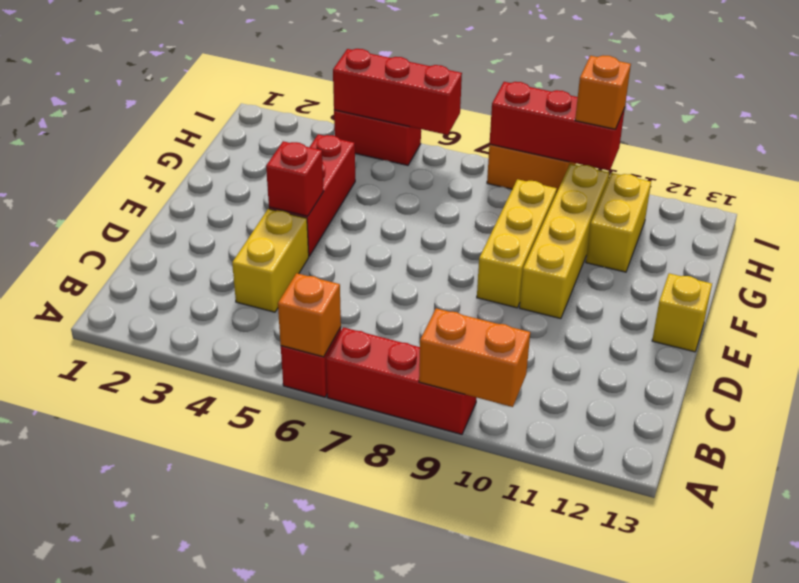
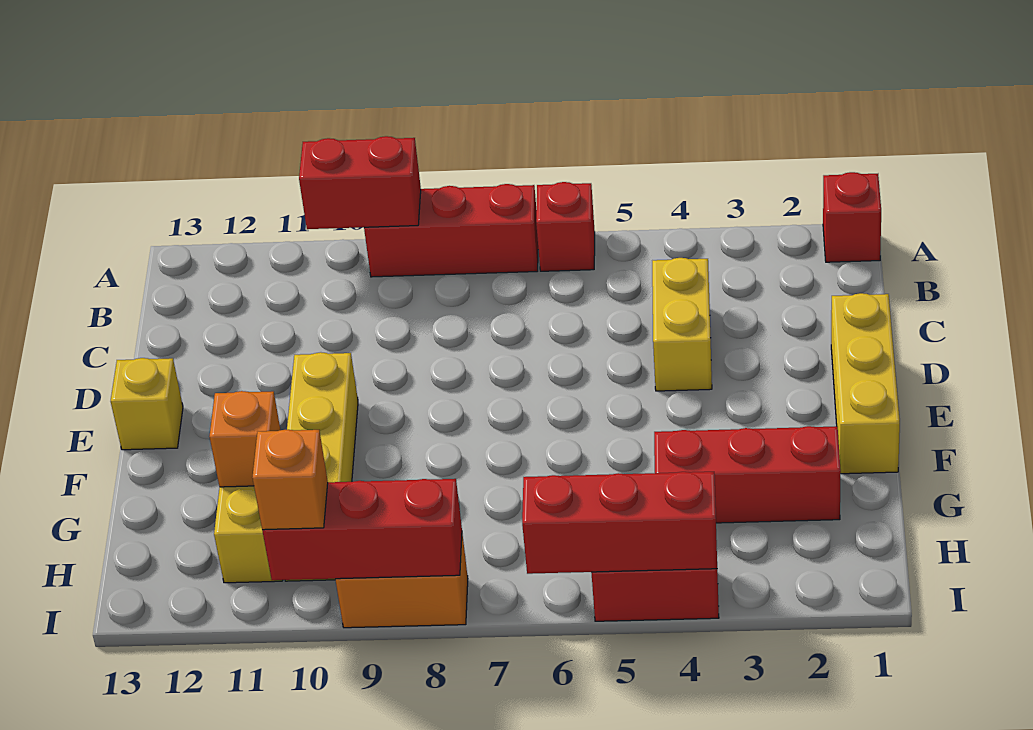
orange 1x1 brick [278,273,341,357] -> orange 1x1 brick moved to [209,391,280,487]
orange 1x2 brick [419,308,530,407] -> red 1x2 brick [299,136,421,229]
red 1x3 brick [269,134,355,256] -> red 1x3 brick turned to [654,426,841,523]
red 1x1 brick [266,141,324,216] -> red 1x1 brick moved to [823,172,881,262]
yellow 1x3 brick [477,179,557,308] -> yellow 1x3 brick moved to [831,293,900,474]

